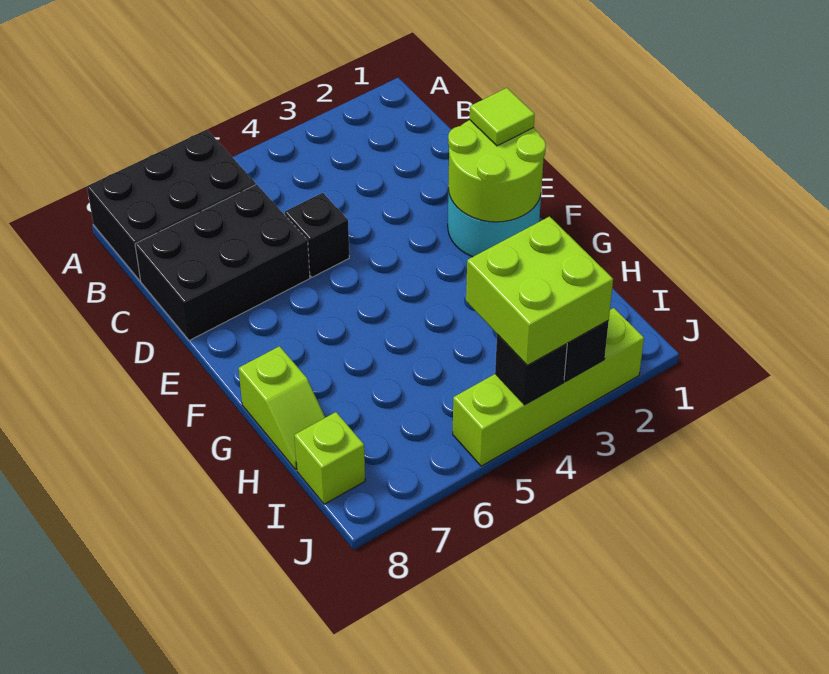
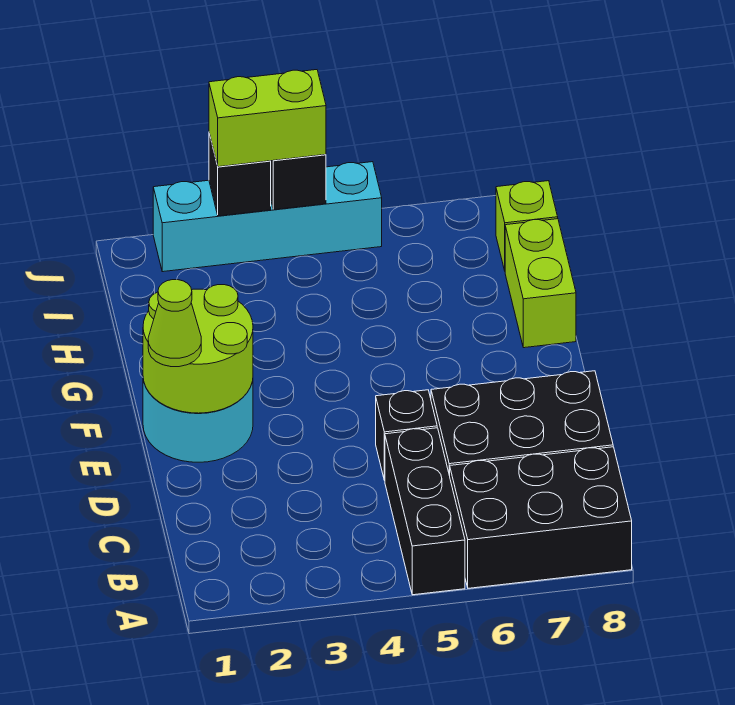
none -> black 1x3 brick [385,428,465,595]
lime 1x1 tile [470,88,535,146] -> lime 1x1 cone [148,280,201,367]
lime 1x2 slope [239,346,325,470] -> lime 1x2 brick [505,219,576,348]
lime 2x2 brick [466,217,613,365] -> lime 1x2 brick [209,70,326,167]
lime 1x4 brick [453,308,644,466] -> cyan 1x4 brick [153,162,382,272]

